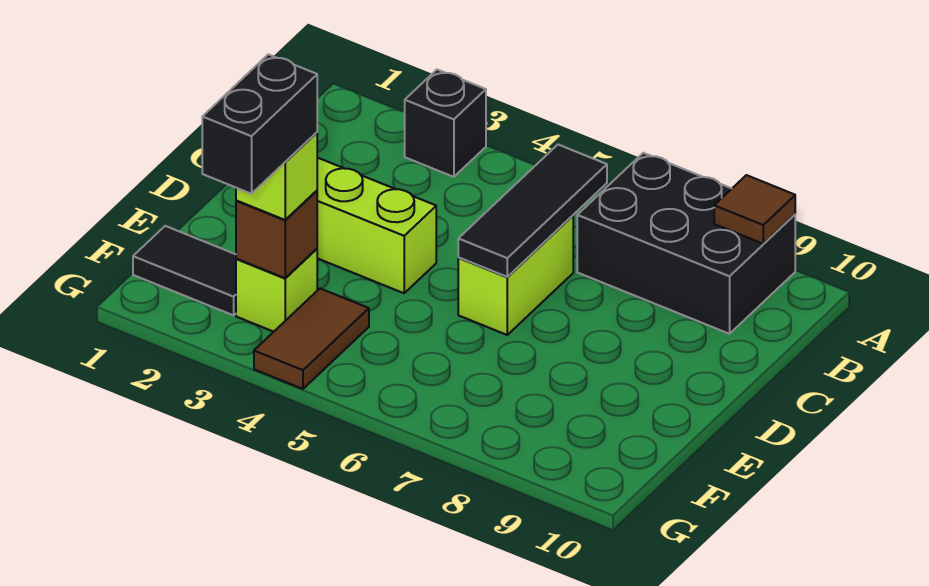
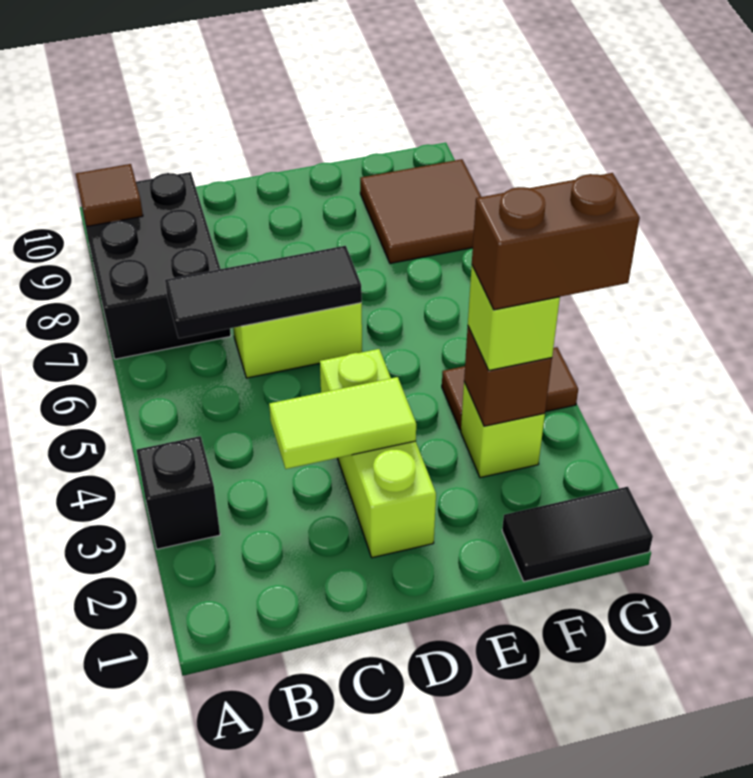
none -> lime 1x2 tile [269,377,416,469]
black 1x2 tile [133,226,236,315] -> black 1x2 tile turned to [502,487,653,582]
black 1x2 brick [202,54,317,194] -> brown 1x2 brick [472,173,640,310]
none -> brown 2x2 tile [360,159,481,263]

